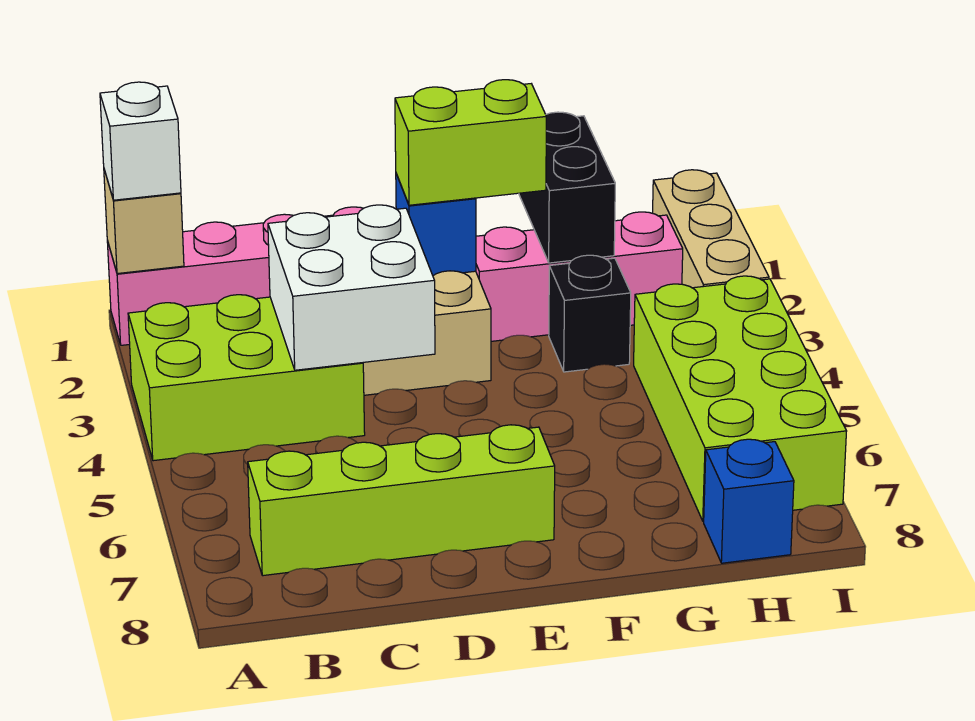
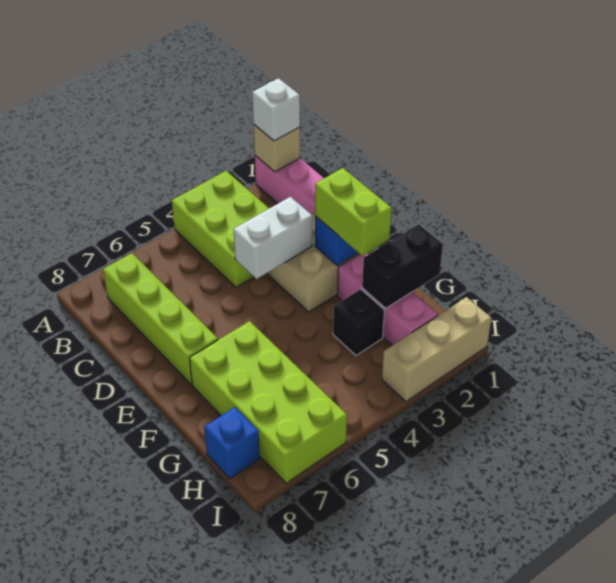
white 2x2 brick [268,205,435,370] -> white 1x2 brick [234,197,313,279]
lime 2x4 brick [634,276,847,521] -> lime 2x4 brick turned to [190,321,347,483]

